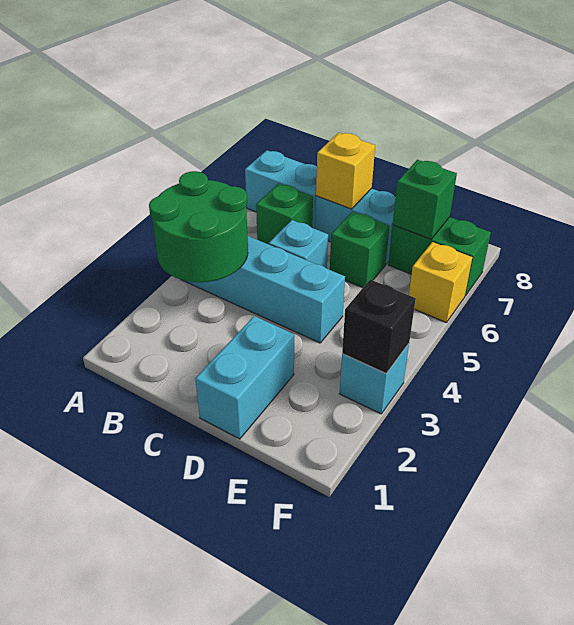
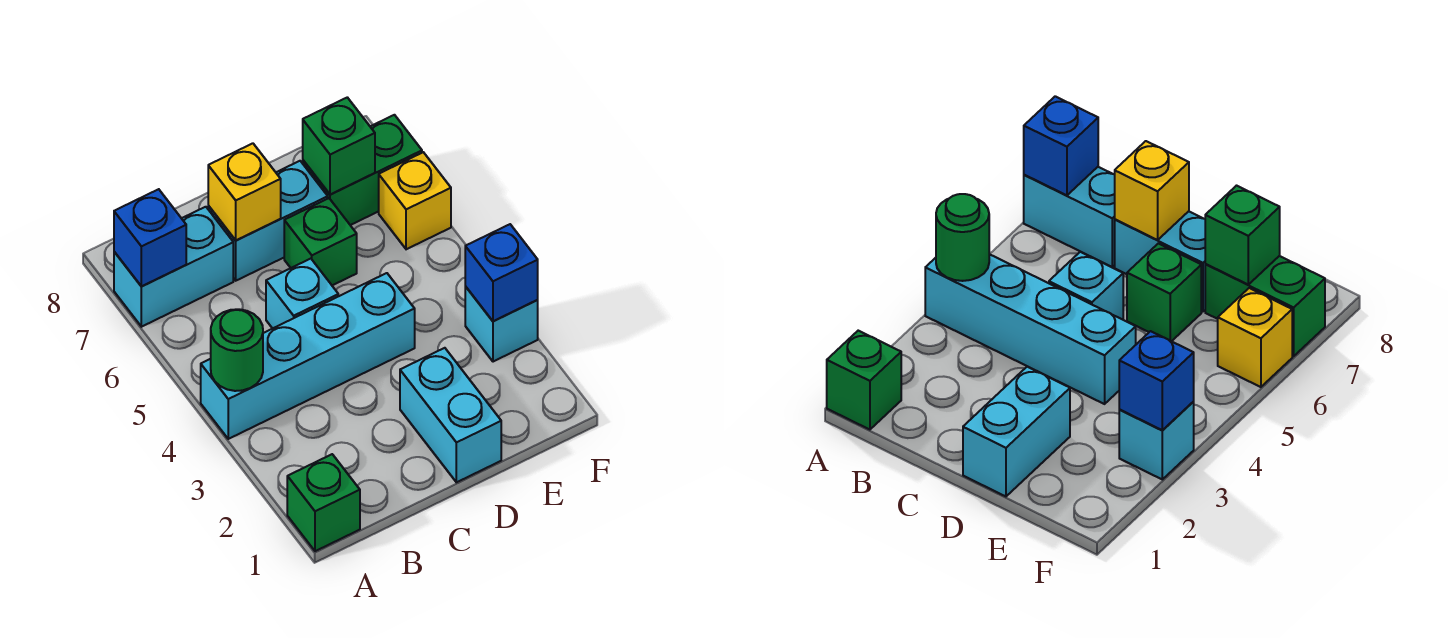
green 2x2 round brick [149,171,248,282] -> green 1x1 round brick [211,309,263,391]
none -> blue 1x1 brick [114,189,186,287]
green 1x1 brick [256,183,313,244] -> green 1x1 brick moved to [287,454,360,551]
black 1x1 brick [342,279,416,373] -> blue 1x1 brick [465,224,538,321]

